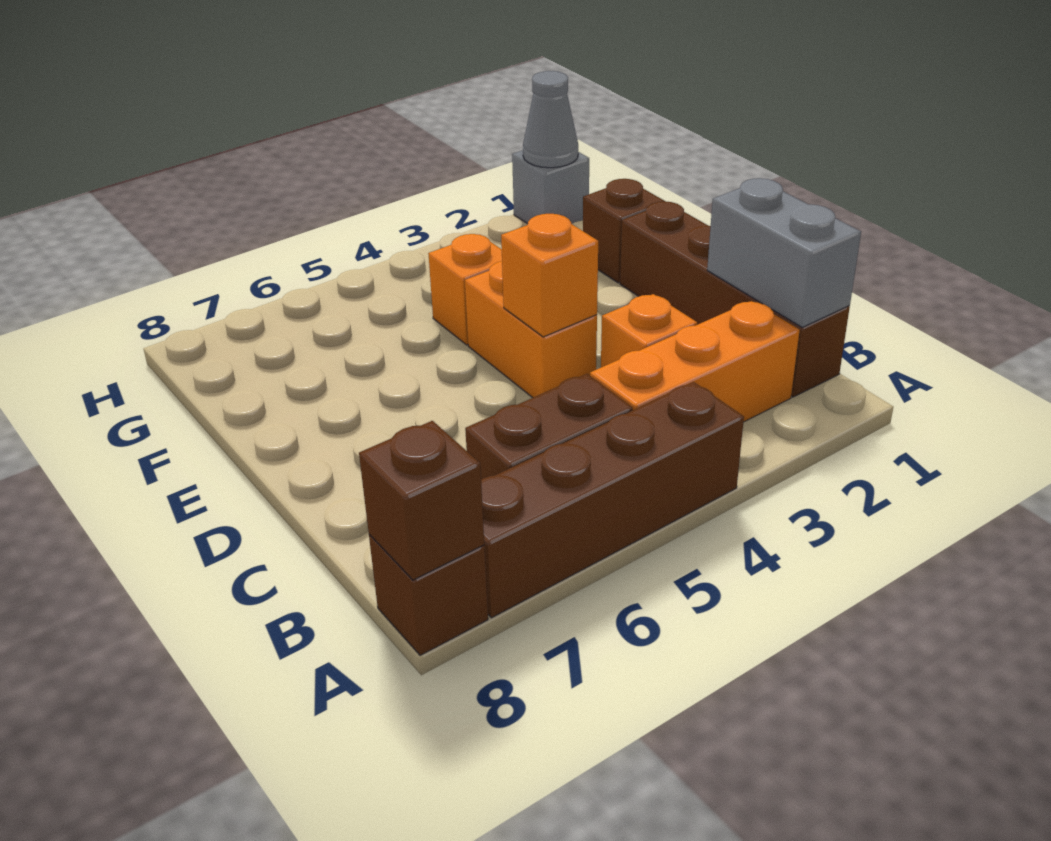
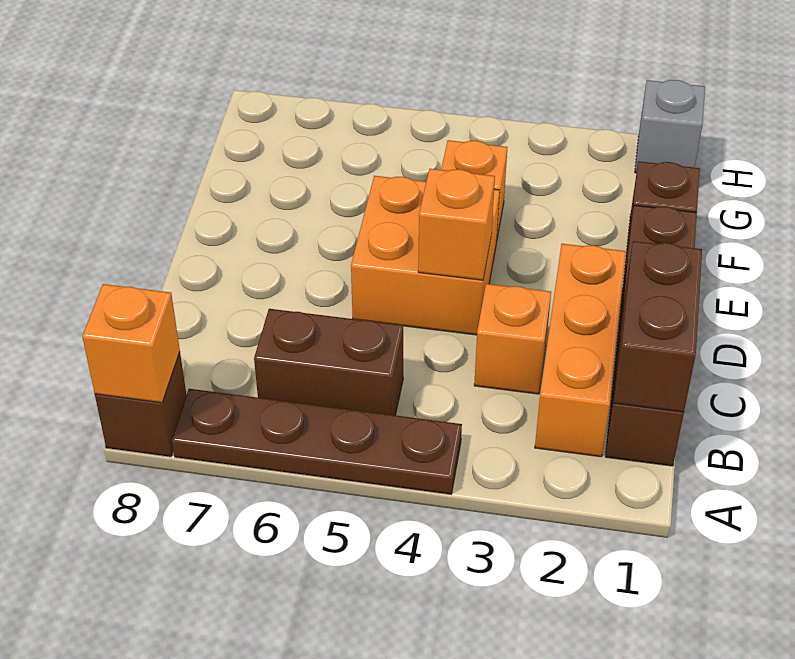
brown 1x4 brick [481,382,744,618] -> brown 1x4 plate [172,389,462,494]
brown 1x1 brick [359,421,484,580] -> orange 1x1 brick [82,284,180,403]
grey 1x2 brick [707,178,861,327] -> brown 1x2 brick [614,241,702,412]
orange 1x3 brick [590,301,800,422] -> orange 1x3 brick turned to [535,244,626,457]
orange 1x2 brick [465,261,597,398] -> orange 2x2 brick [351,176,500,335]
grey 1x1 cone [523,71,578,168] -> none

